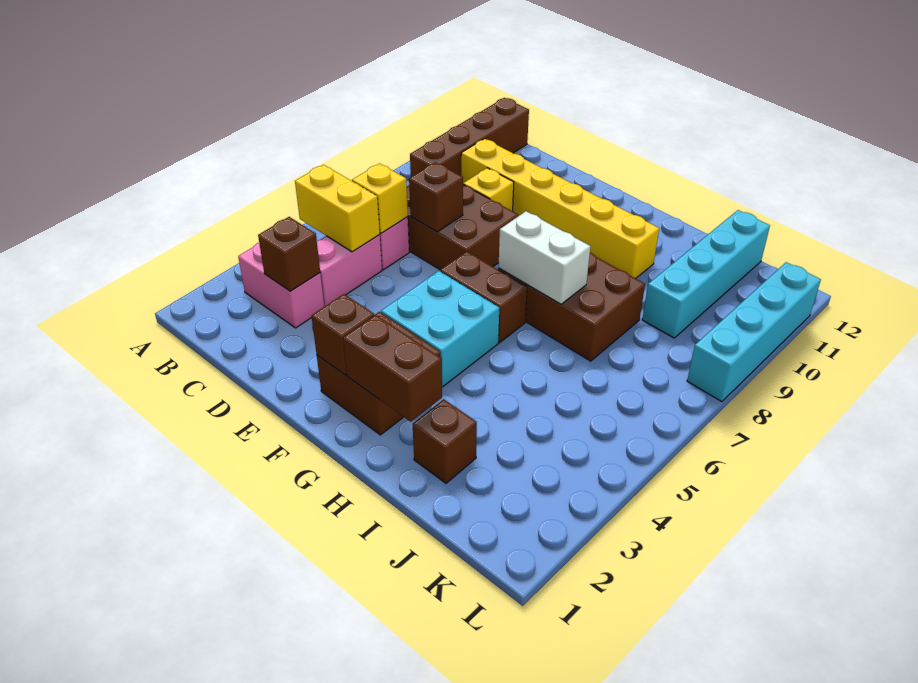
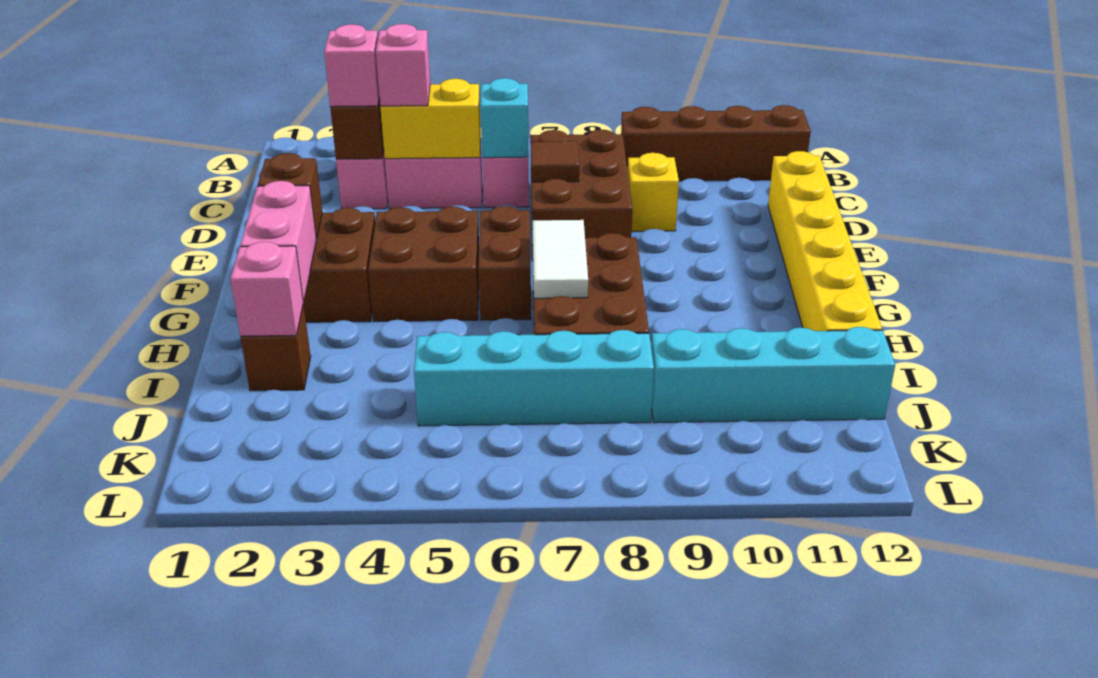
yellow 1x2 brick [295,165,380,252] -> yellow 1x2 brick turned to [380,79,481,159]
none -> pink 1x1 brick [324,24,380,107]
none -> pink 1x1 brick [376,24,430,106]
yellow 1x1 brick [352,163,408,233] -> cyan 1x1 brick [480,78,529,158]
yellow 1x6 brick [461,139,659,278] -> yellow 1x6 brick moved to [768,151,882,331]
brown 1x1 brick [409,162,463,232] -> brown 1x1 tile [531,141,579,182]
cyan 2x2 brick [381,271,499,387] -> brown 2x2 brick [368,207,479,321]
brown 1x2 brick [343,315,442,422] -> pink 1x2 brick [240,181,316,301]
white 1x2 brick [498,211,591,304] -> white 1x2 tile [533,220,588,298]
none -> pink 1x1 brick [230,242,303,336]
cyan 1x4 brick [687,262,821,402] -> cyan 1x4 brick moved to [414,330,654,426]

